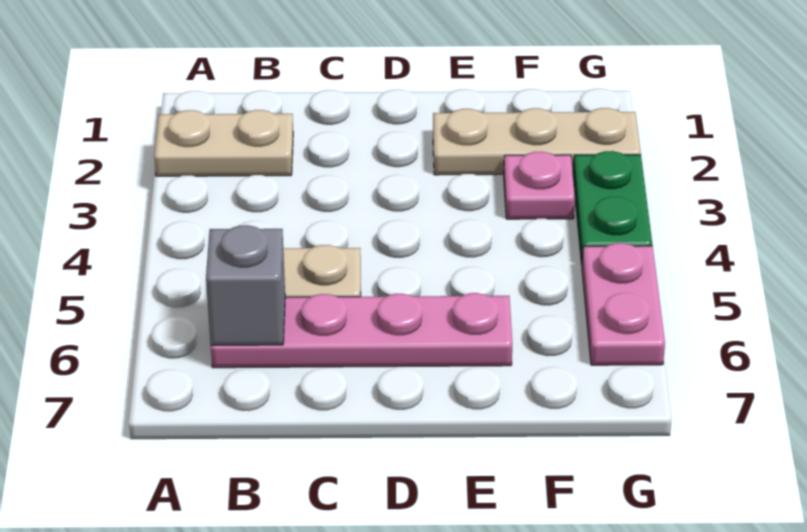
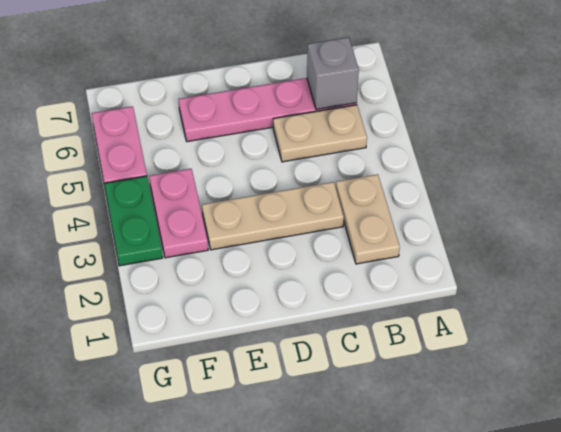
tan 1x2 plate [154,110,293,176] -> tan 1x2 plate turned to [336,174,400,264]
tan 1x3 plate [433,108,641,175] -> tan 1x3 plate moved to [202,182,344,250]
pink 1x1 plate [504,152,575,219] -> pink 1x2 plate [149,169,208,258]

